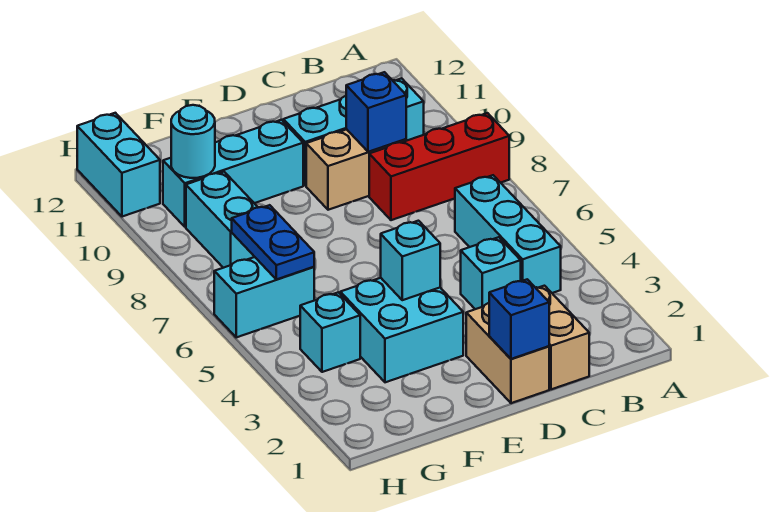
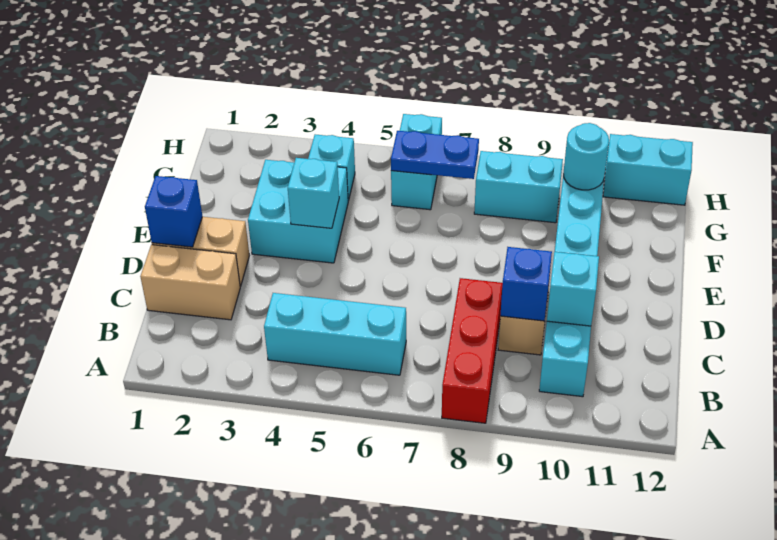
cyan 1x1 brick [461,237,521,309] -> cyan 1x1 brick moved to [547,252,599,326]

